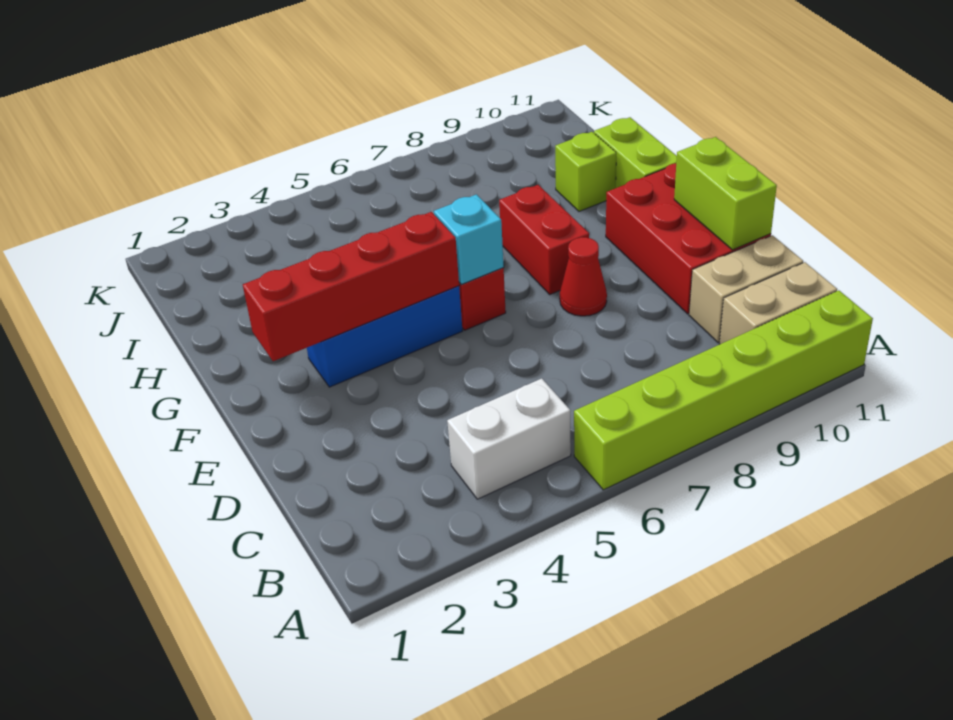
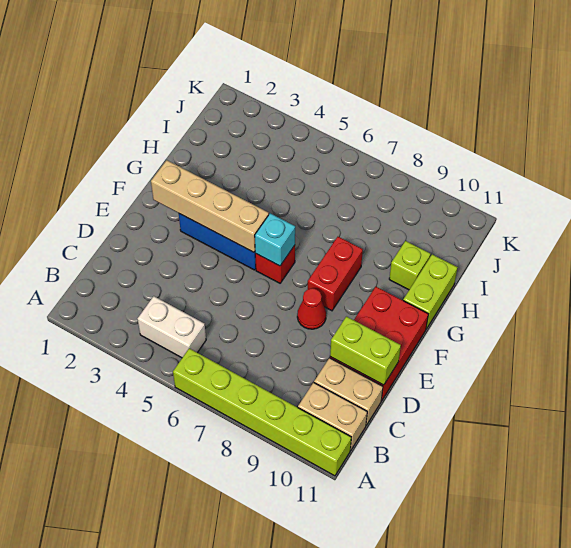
lime 1x2 brick [674,137,777,250] -> lime 1x2 brick turned to [330,317,401,385]
red 1x4 brick [243,212,459,361] -> tan 1x4 brick [151,160,269,252]

